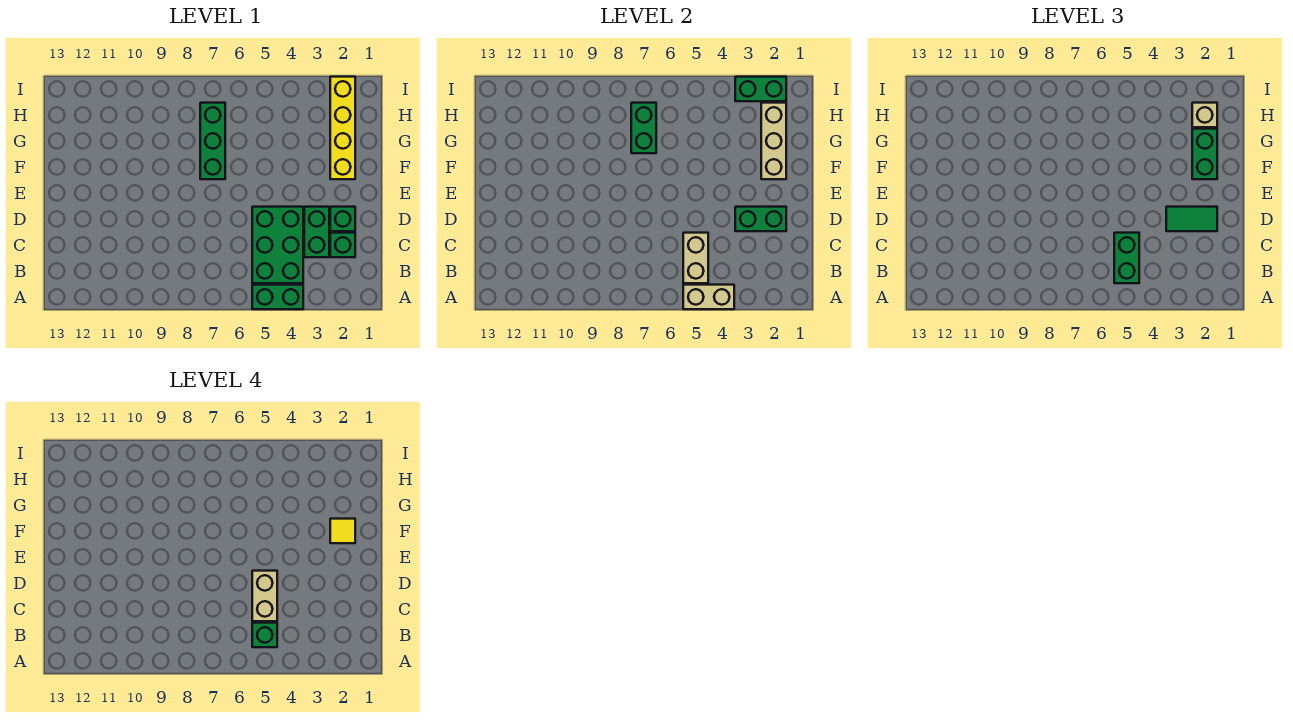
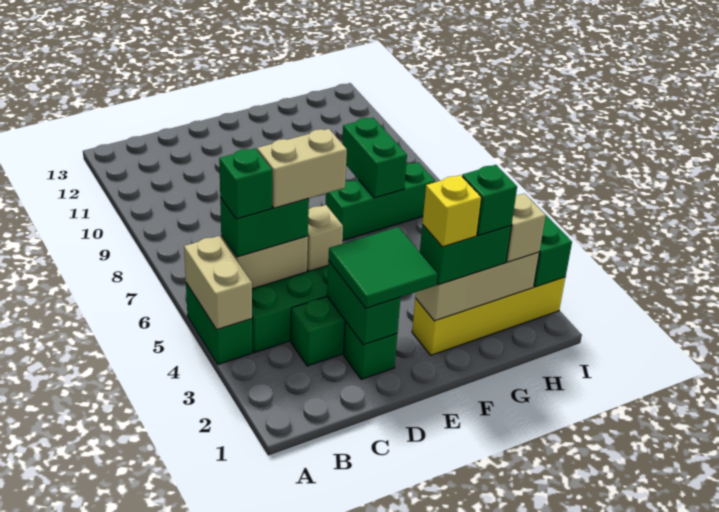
green 1x1 brick [330,233,355,257] -> green 1x1 brick moved to [462,165,517,236]
green 1x2 tile [1166,207,1217,231] -> green 2x2 tile [328,227,438,308]
none -> tan 1x1 brick [307,205,343,271]
yellow 1x1 tile [330,519,355,543] -> yellow 1x1 brick [422,175,481,247]
green 1x2 brick [631,103,656,153] -> green 1x2 brick turned to [342,118,407,198]

